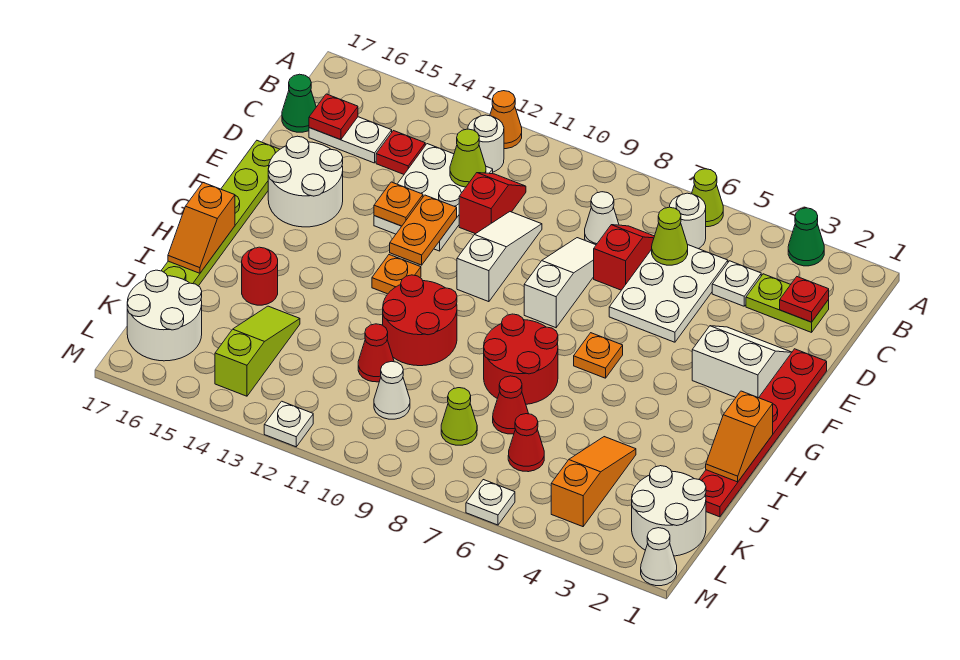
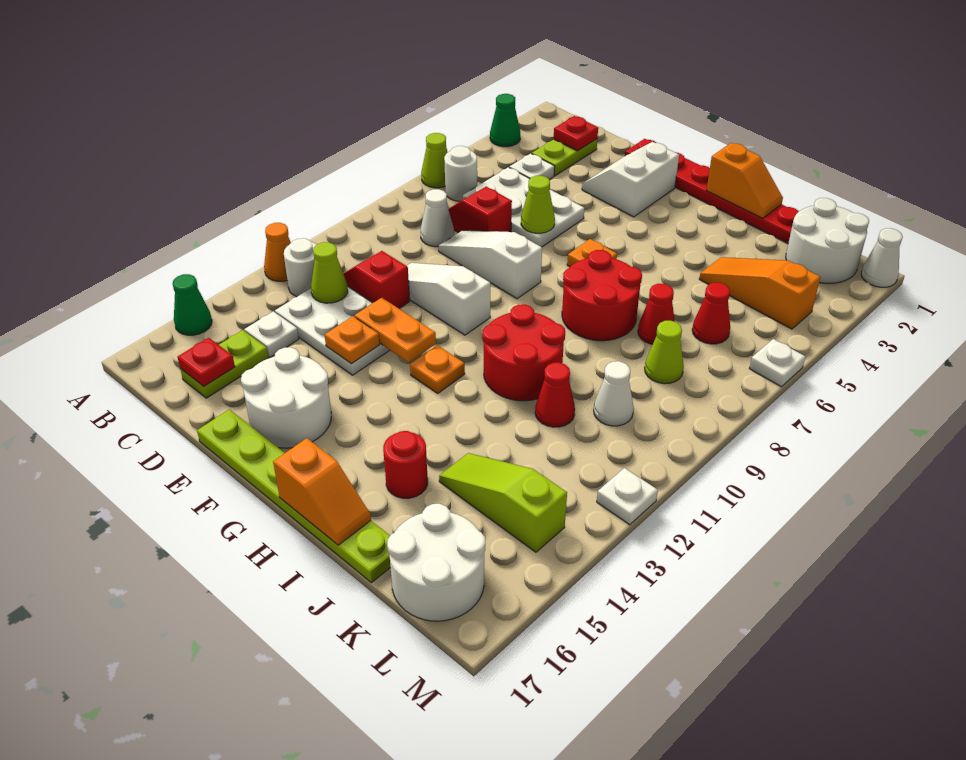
lime 1x1 cone [652,207,688,265] -> lime 1x1 cone moved to [521,176,555,233]
red 1x1 plate [376,131,425,174] -> white 1x1 plate [244,311,299,358]
white 1x2 plate [309,117,392,163] -> lime 1x2 plate [180,330,268,398]
green 1x1 cone [282,74,316,132] -> green 1x1 cone moved to [173,274,212,335]

